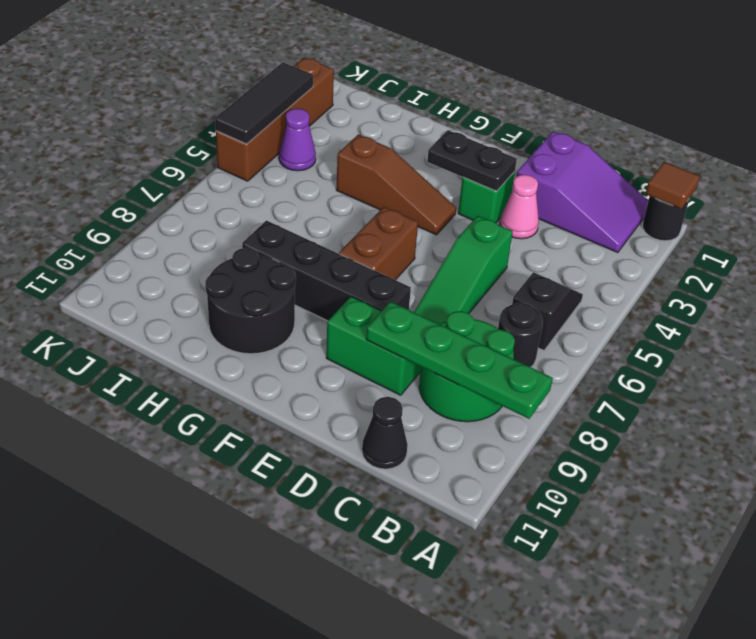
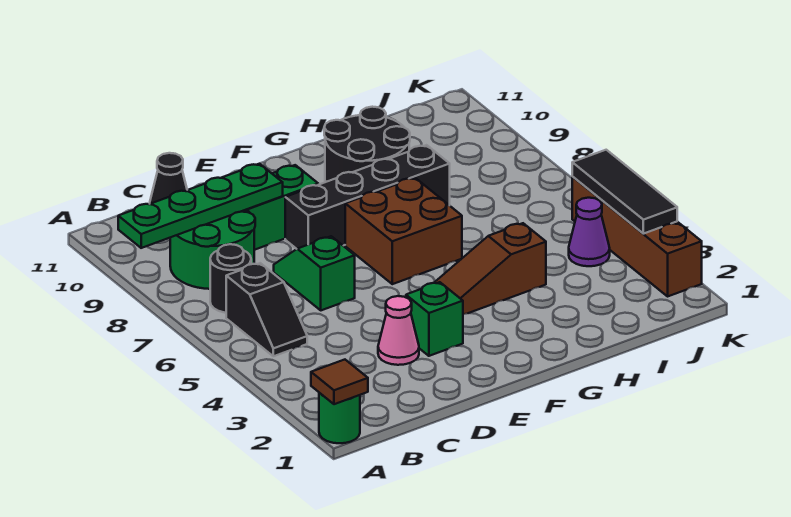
black 1x1 round brick [643,196,690,241] -> green 1x1 round brick [319,393,360,443]
purple 2x3 slope [517,131,648,253] -> none
green 1x3 slope [414,216,513,324] -> green 1x2 slope [274,236,355,310]
black 1x2 plate [427,130,517,191] -> none
brown 1x2 brick [339,207,418,280] -> brown 2x2 brick [345,178,462,284]

